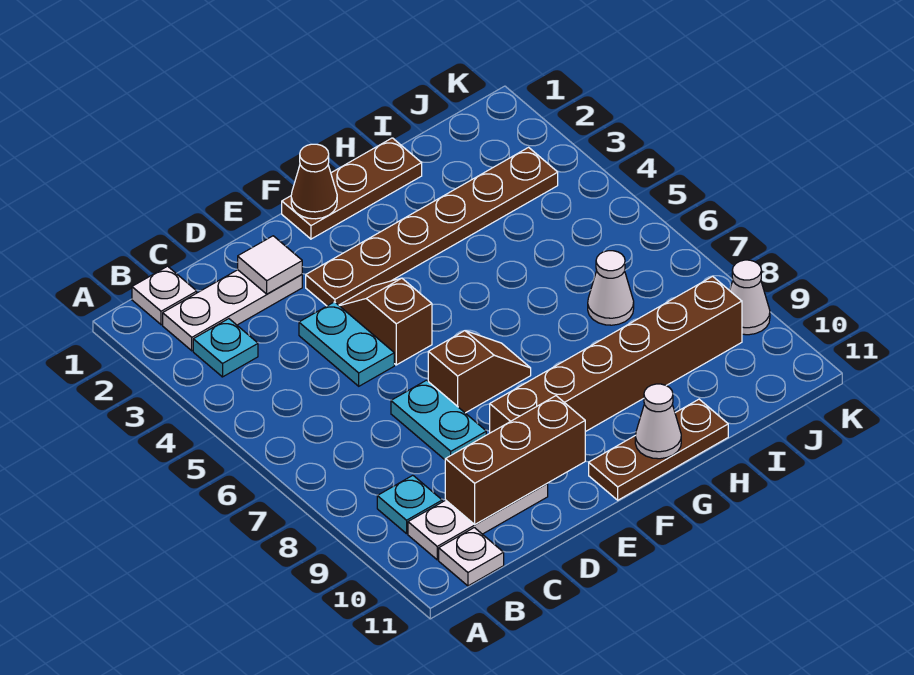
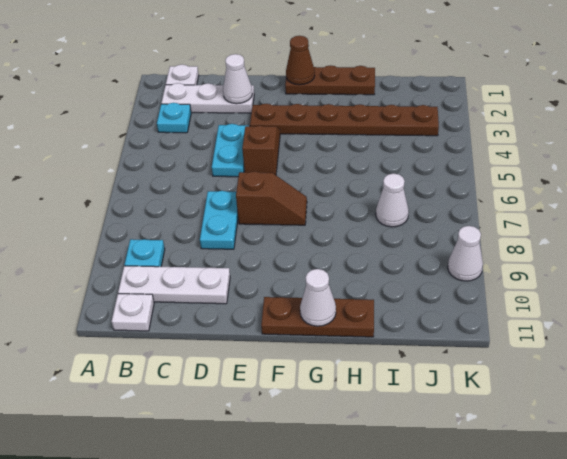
brown 1x3 brick [445,396,585,524] -> none
white 1x1 tile [238,236,302,294] -> white 1x1 cone [223,54,252,104]
brown 1x6 brick [490,276,742,433] -> none

